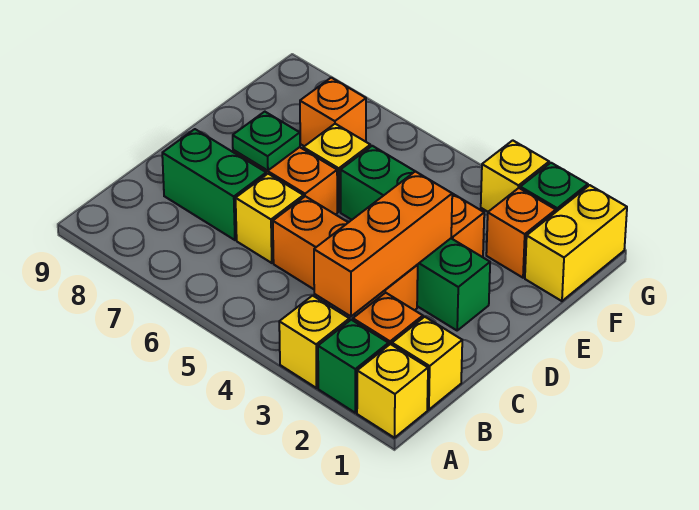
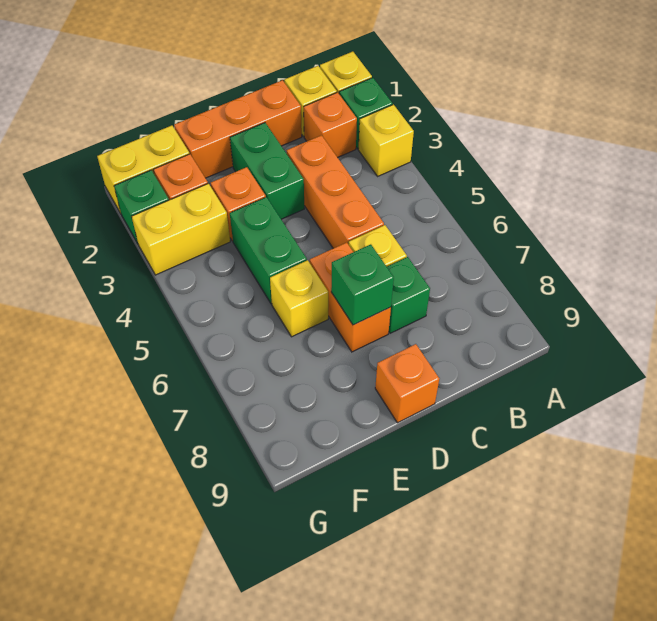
orange 1x3 brick [314,171,452,316] -> orange 1x3 brick moved to [174,80,302,178]
green 1x2 brick [162,129,266,240] -> green 1x1 brick [387,257,430,333]
green 1x1 plate [233,112,300,171] -> green 1x1 brick [331,244,394,325]
orange 1x1 brick [300,78,366,146] -> orange 1x1 brick moved to [375,344,439,423]
yellow 1x1 brick [481,140,549,212] -> yellow 1x2 brick [132,184,230,275]

